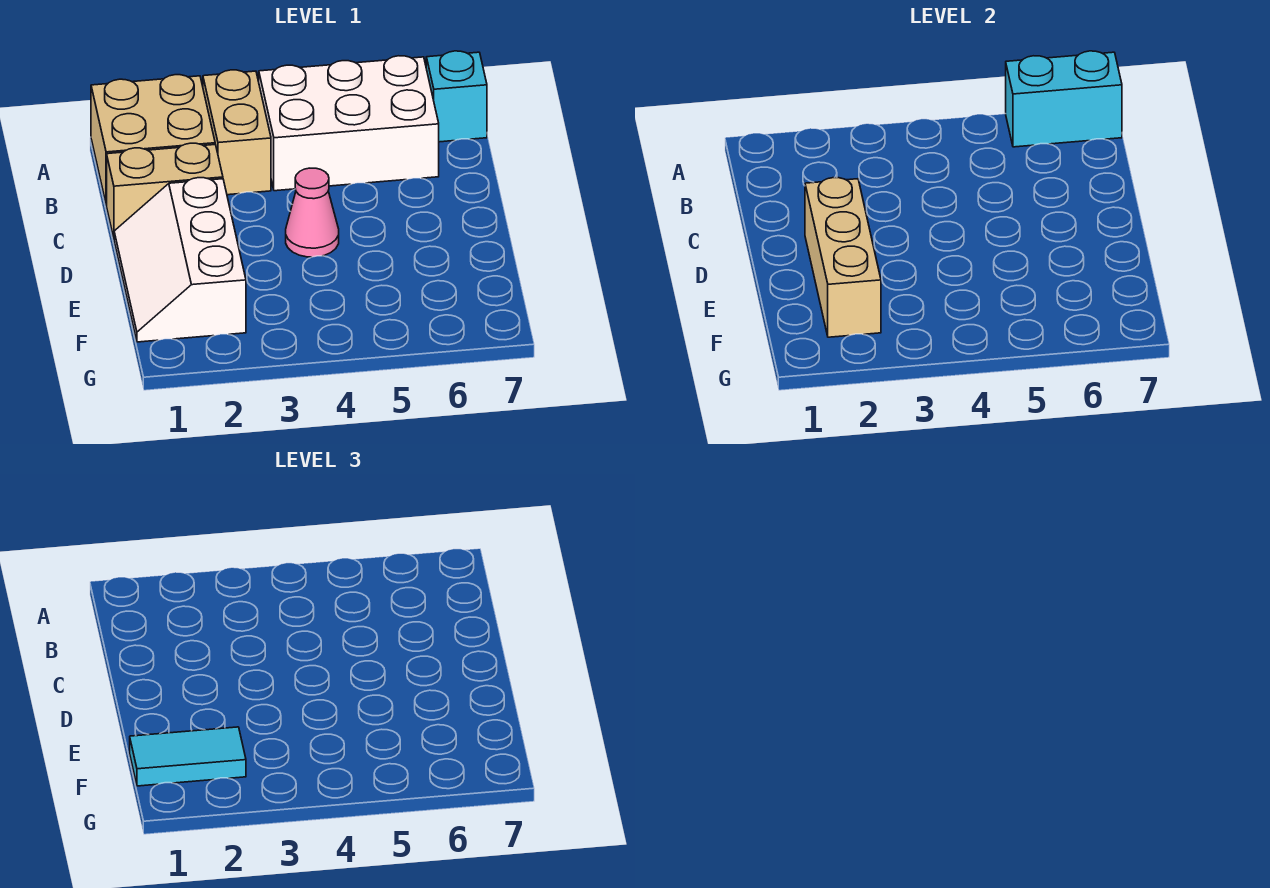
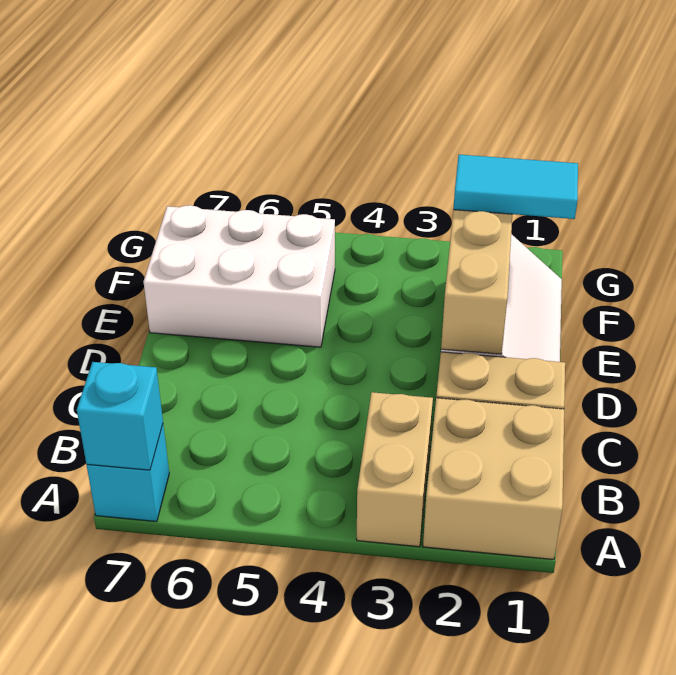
white 2x3 brick [259,56,439,191] -> white 2x3 brick moved to [144,205,335,347]
cyan 1x2 brick [1006,51,1122,147] -> cyan 1x1 brick [77,362,163,470]
pink 1x1 cone [286,168,339,257] -> none

